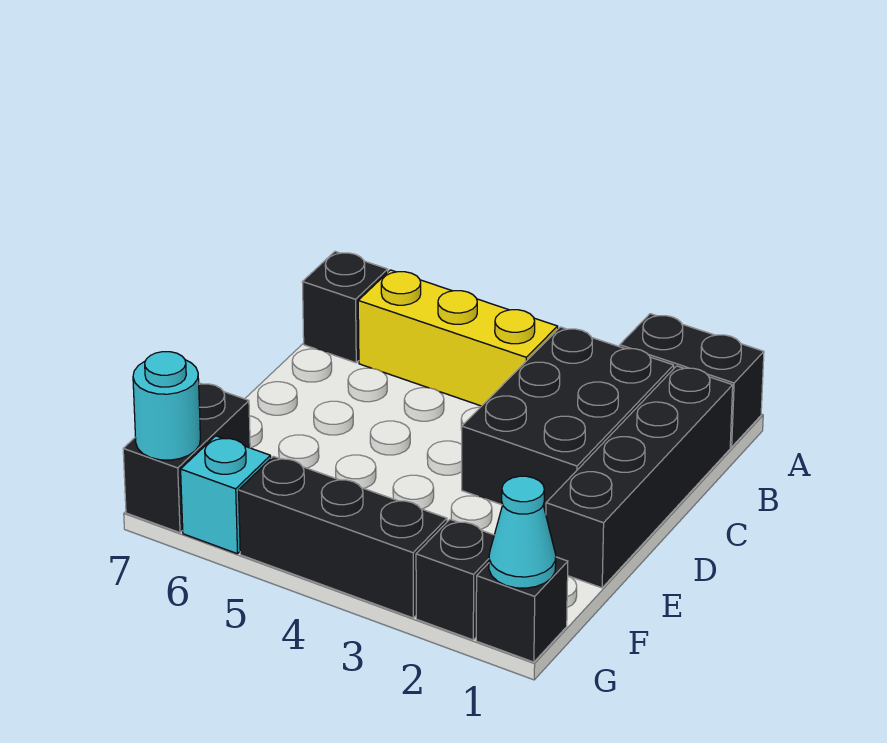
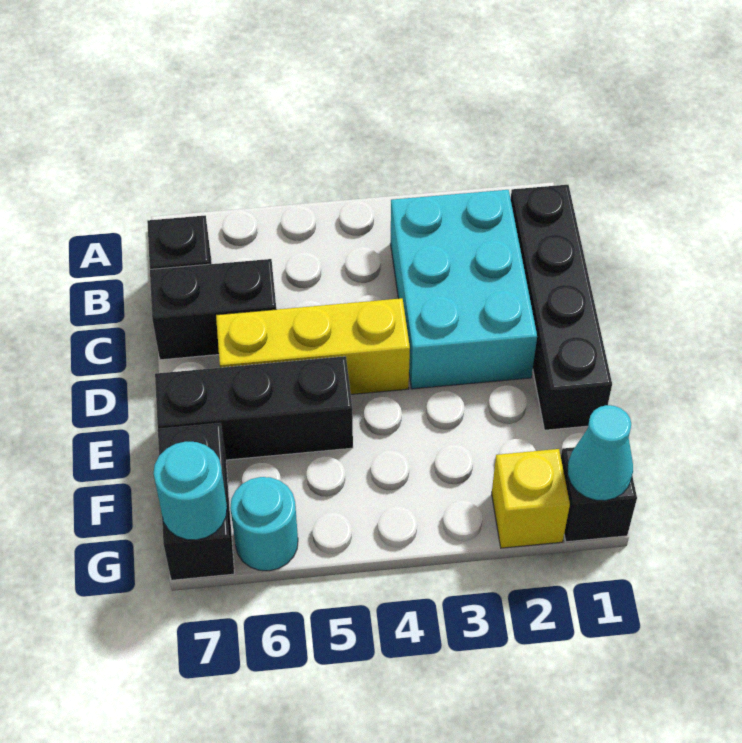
black 1x2 brick [620,314,764,447] -> black 1x2 brick moved to [150,259,276,360]
black 2x3 brick [462,327,674,514] -> cyan 2x3 brick [391,190,537,389]
yellow 1x3 brick [358,270,558,406] -> yellow 1x3 brick moved to [216,298,410,394]
black 1x1 brick [416,519,494,640] -> yellow 1x1 brick [492,449,570,548]
black 1x3 brick [239,456,447,618] -> black 1x3 brick moved to [155,356,353,460]
cyan 1x1 brick [181,436,271,554] -> cyan 1x1 round brick [230,477,298,571]

